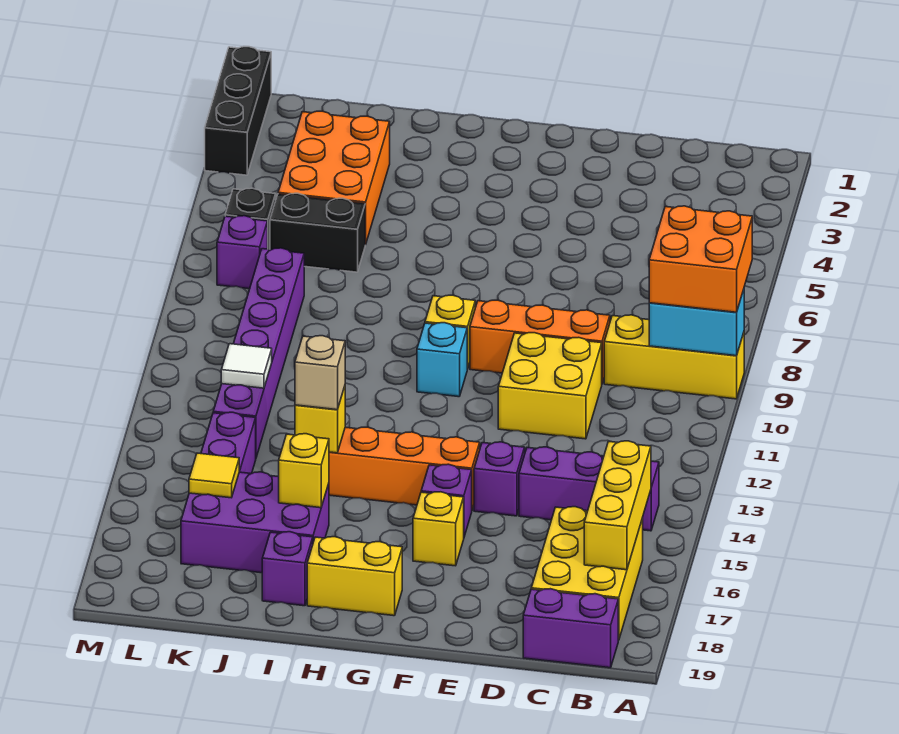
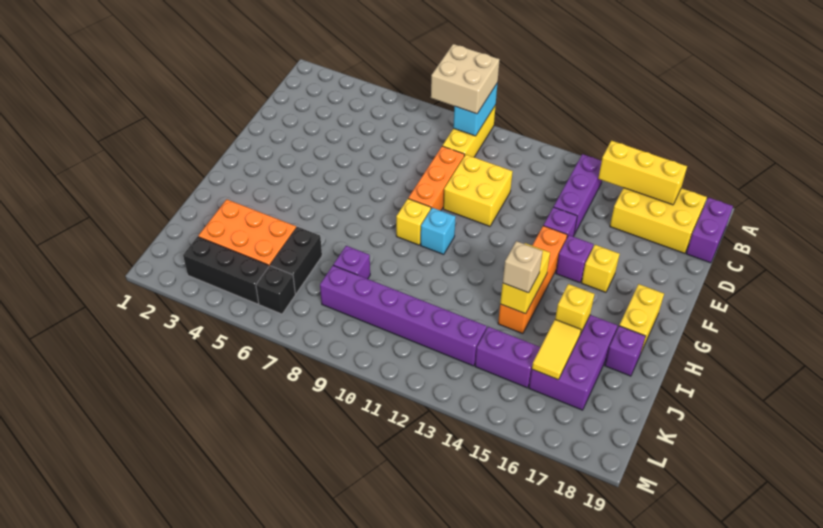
orange 2x2 brick [649,206,752,312] -> tan 2x2 brick [431,44,500,114]
yellow 1x1 brick [295,386,345,453] -> yellow 1x2 brick [500,243,550,314]
white 1x1 tile [221,344,272,388] -> none
yellow 1x1 tile [189,453,239,498] -> yellow 1x2 tile [532,320,581,380]
purple 1x1 brick [217,216,268,289] -> purple 1x1 brick moved to [333,246,370,279]
black 1x3 brick [205,47,271,175] -> black 1x3 brick moved to [183,237,269,304]

